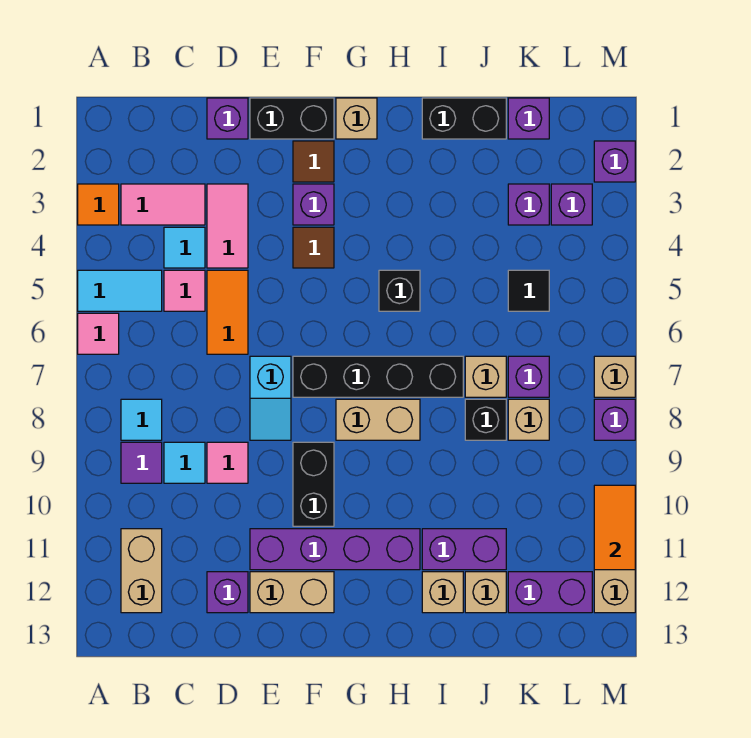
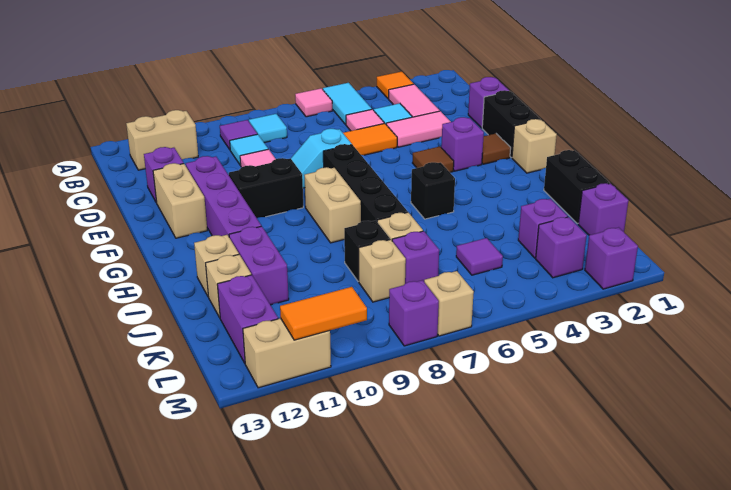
black 1x1 tile [508,270,549,311] -> purple 1x1 tile [456,238,503,275]

